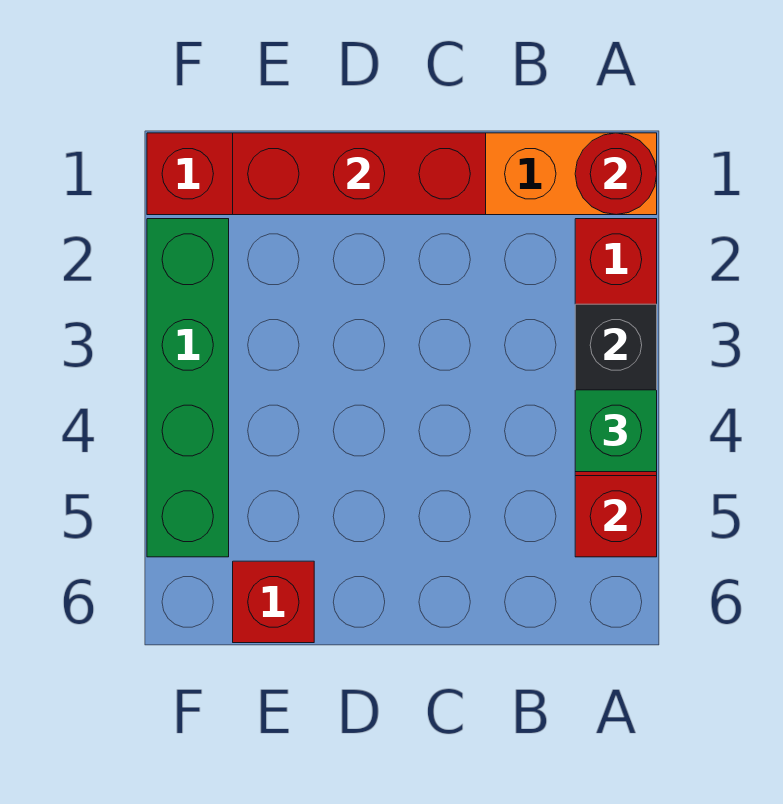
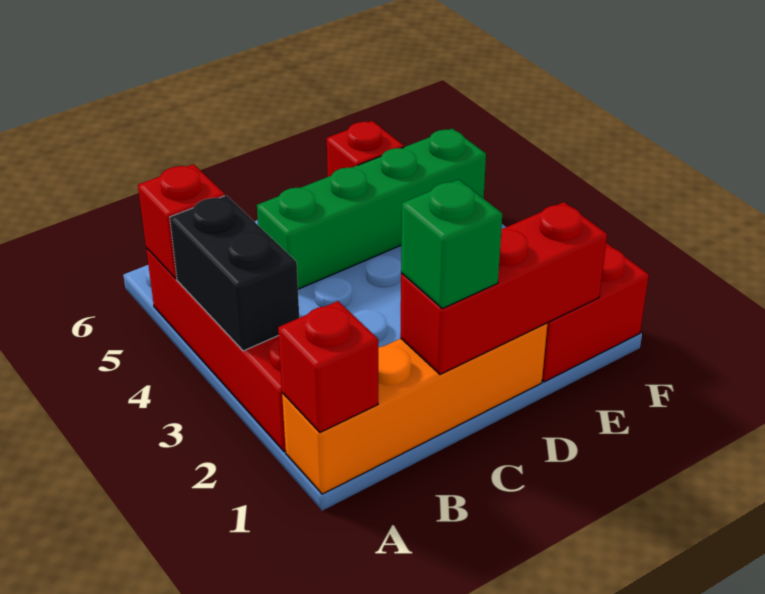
red 1x1 round brick [575,133,657,215] -> red 1x1 brick [278,301,378,432]
green 1x1 brick [575,390,657,472] -> green 1x1 brick moved to [401,180,502,309]
green 1x4 brick [147,219,229,557] -> green 1x4 brick turned to [257,129,486,289]

